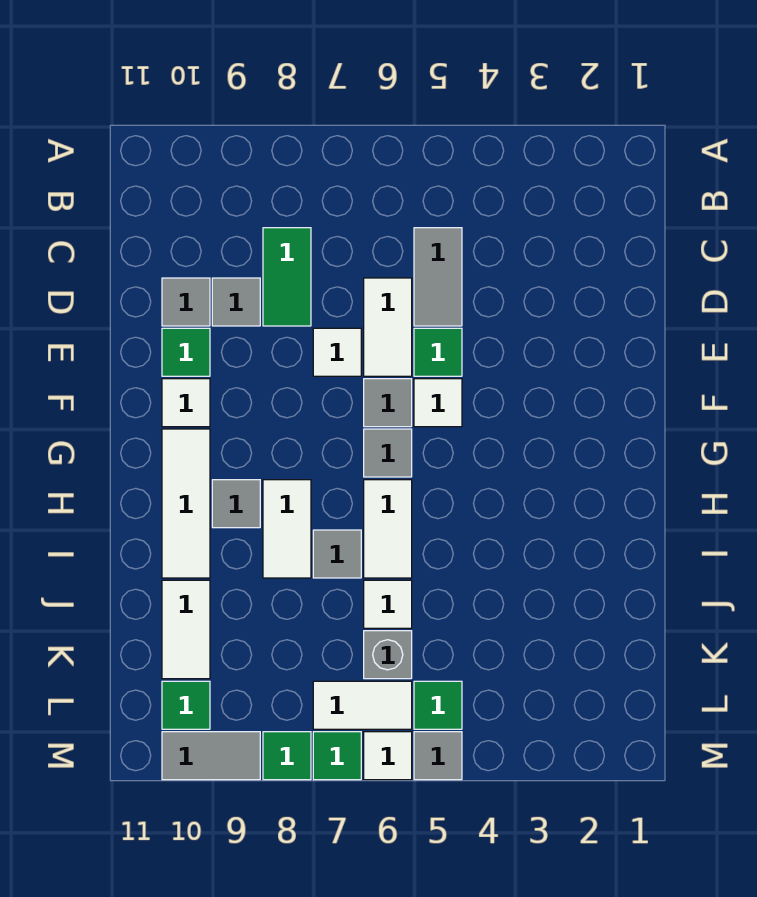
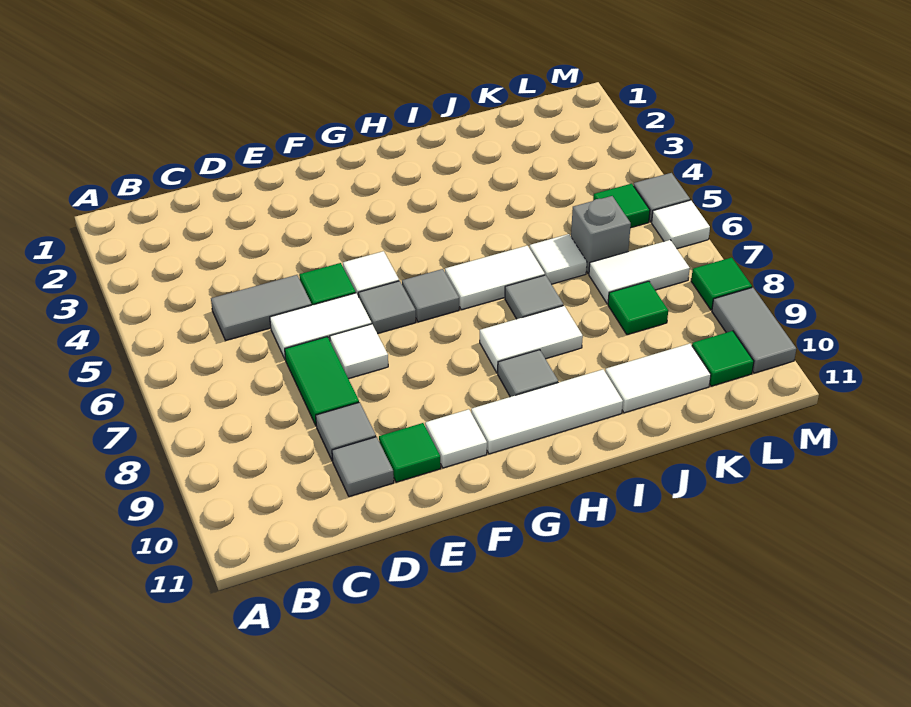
green 1x2 tile [263,228,311,326] -> green 1x2 tile turned to [285,337,359,425]
white 1x2 tile [313,681,412,729] -> white 1x2 tile turned to [589,240,690,304]
green 1x1 tile [313,732,361,780] -> green 1x1 tile moved to [608,281,668,335]

